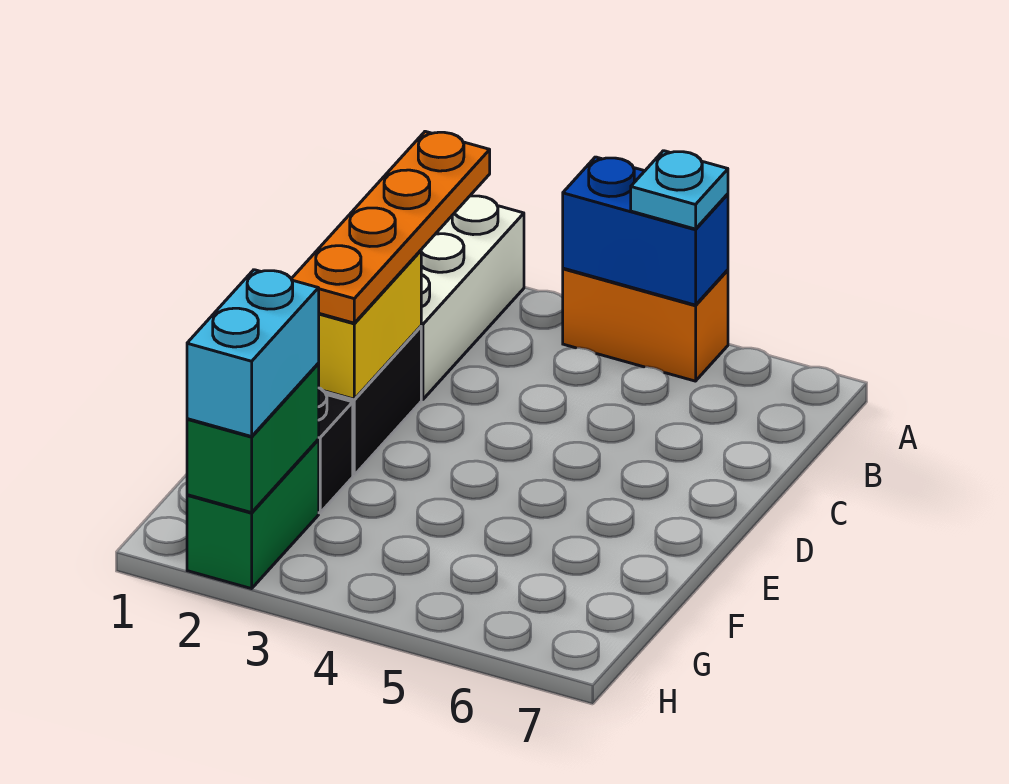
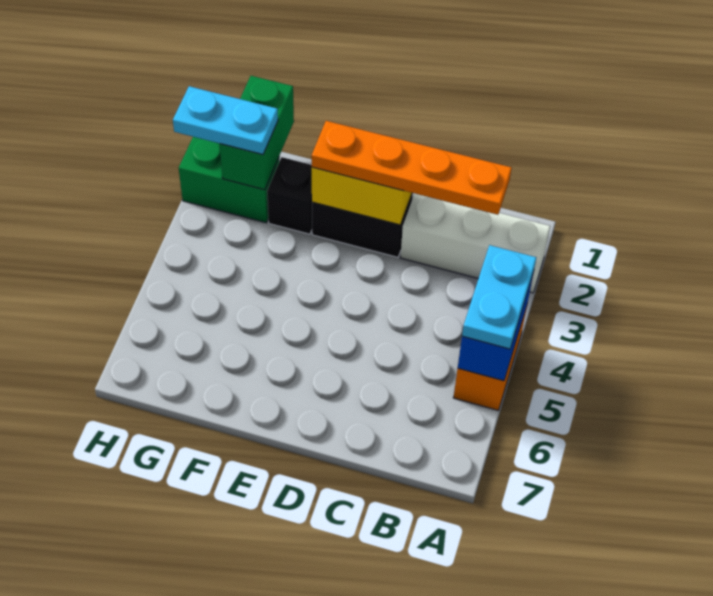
cyan 1x1 plate [631,151,728,229] -> cyan 1x2 plate [462,245,536,349]
green 1x2 brick [187,364,319,513] -> green 1x2 brick turned to [220,76,294,190]
cyan 1x2 brick [187,270,319,437] -> cyan 1x2 plate [173,86,278,155]

